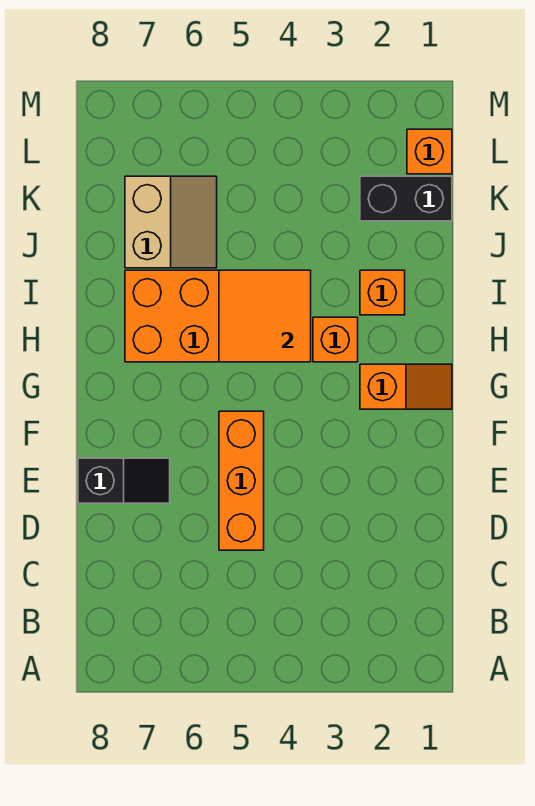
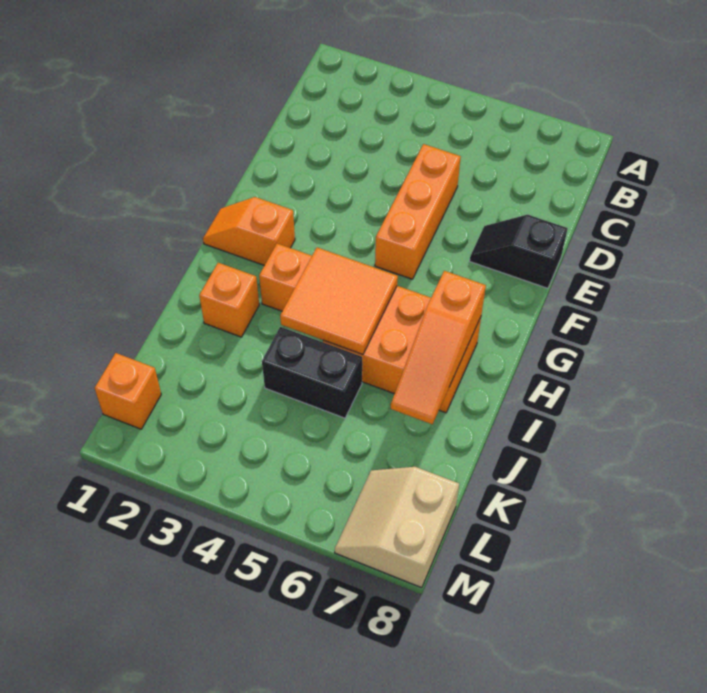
none -> orange 1x3 slope [391,271,486,424]
tan 2x2 slope [125,176,217,268] -> tan 2x2 slope moved to [335,467,459,588]
black 1x2 brick [360,176,452,221] -> black 1x2 brick moved to [262,327,362,418]

